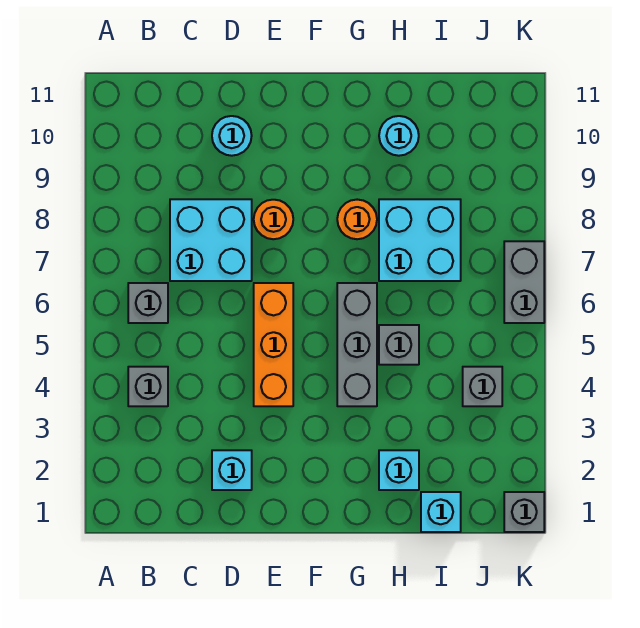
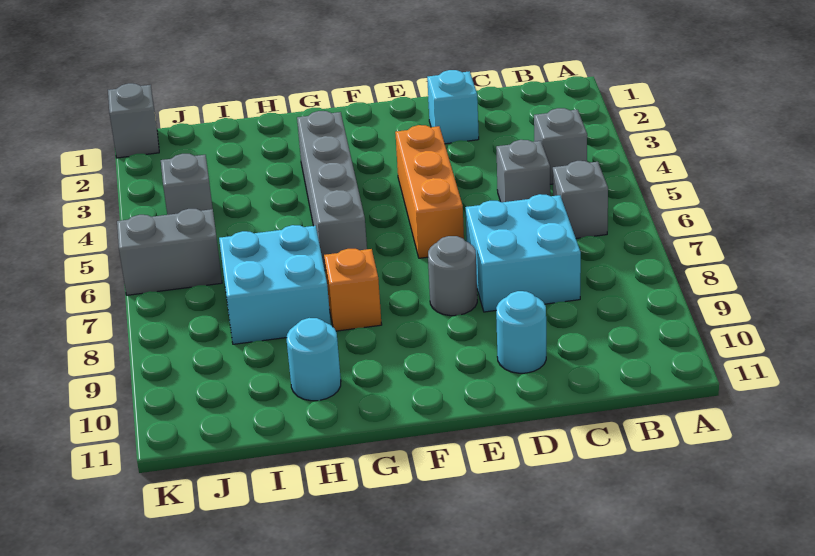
orange 1x1 round brick [254,200,293,239] -> grey 1x1 round brick [428,236,477,316]
grey 1x3 brick [337,283,377,406] -> grey 1x4 brick [297,111,367,270]
orange 1x1 round brick [337,200,377,239] -> orange 1x1 brick [324,249,382,331]
cyan 1x1 brick [379,450,419,490] -> none
grey 1x1 brick [379,325,419,365] -> grey 1x1 brick moved to [496,140,550,202]
cyan 1x1 brick [421,492,461,532] -> none
grey 1x2 brick [504,241,544,323] -> grey 1x2 brick turned to [117,209,222,295]

